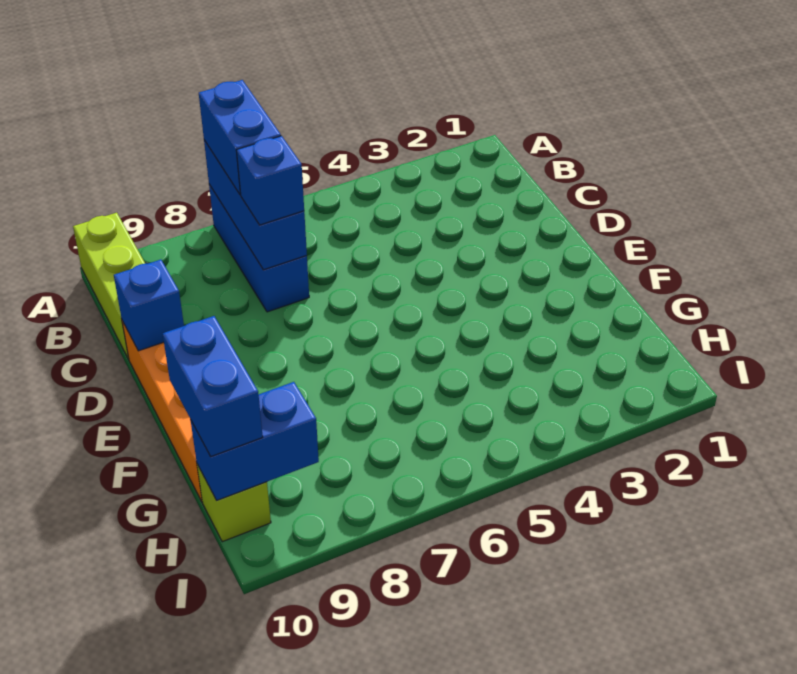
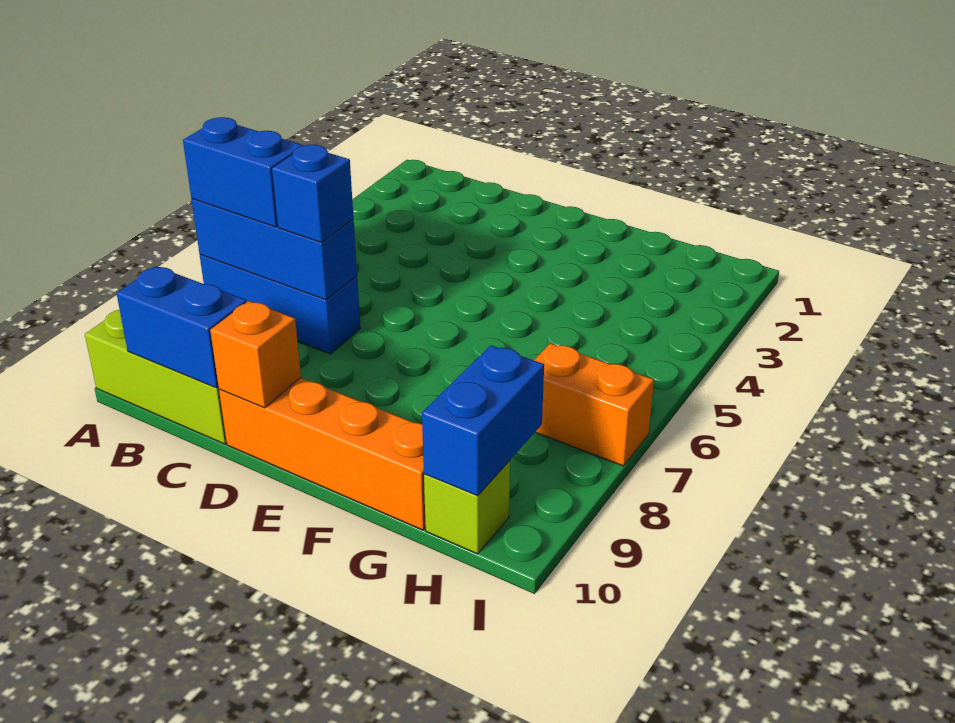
blue 1x1 brick [114,260,184,351] -> orange 1x1 brick [210,301,301,408]
blue 1x2 brick [163,316,263,456] -> blue 1x2 brick moved to [116,266,246,388]
none -> orange 1x2 brick [534,343,654,466]

